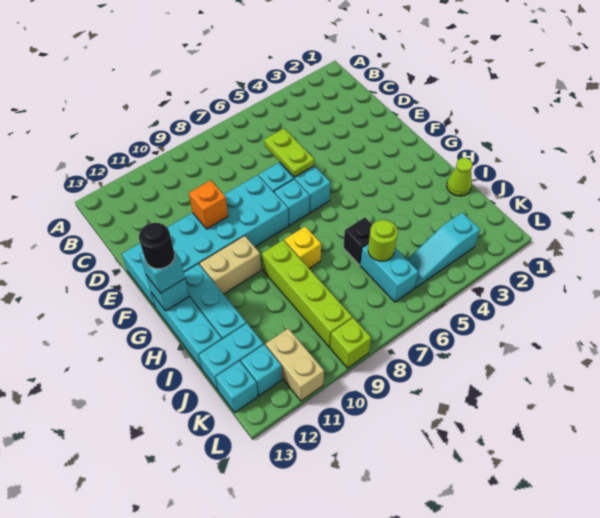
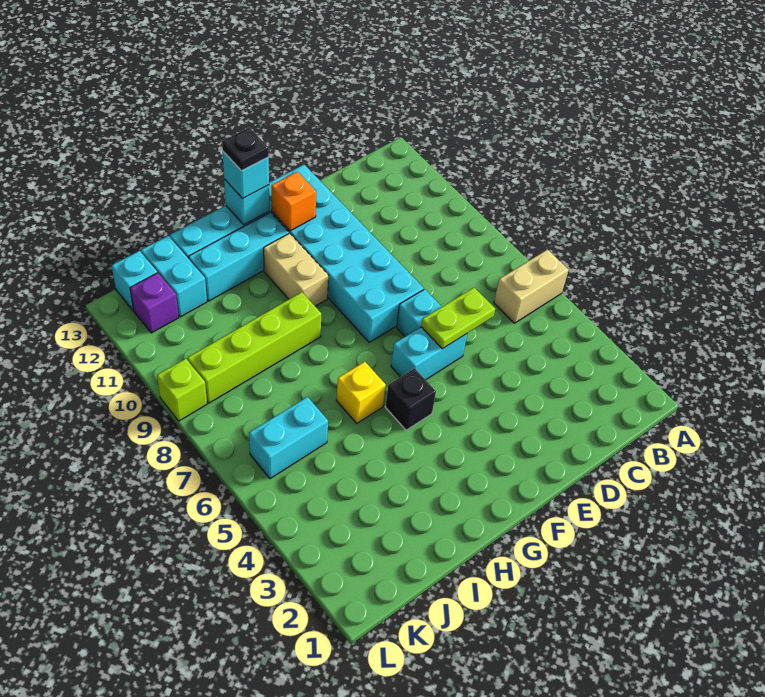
orange 1x1 brick [189,180,228,229] -> orange 1x1 brick moved to [271,172,316,231]
cyan 1x1 brick [274,179,310,225] -> none
black 1x1 round brick [139,223,175,269] -> black 1x1 plate [222,128,269,171]
yellow 1x1 brick [284,226,321,268] -> yellow 1x1 brick moved to [336,362,386,423]
lime 1x1 cone [447,158,473,196] -> none
black 1x1 brick [343,217,372,265] -> black 1x1 brick moved to [385,368,436,430]
lime 1x1 round brick [368,220,398,261] -> none
cyan 1x3 slope [407,213,480,288] -> none
tan 1x2 brick [265,328,324,401] -> tan 1x2 brick moved to [494,250,569,323]
cyan 1x1 brick [241,345,282,396] -> purple 1x1 brick [130,273,179,333]

